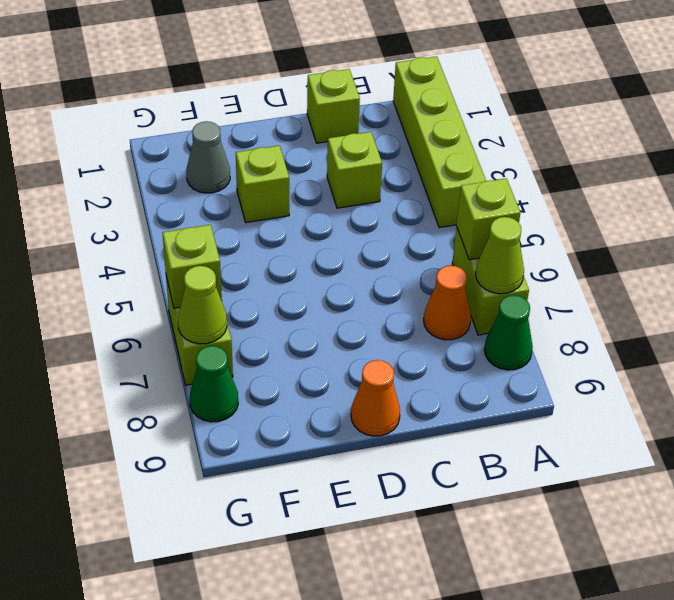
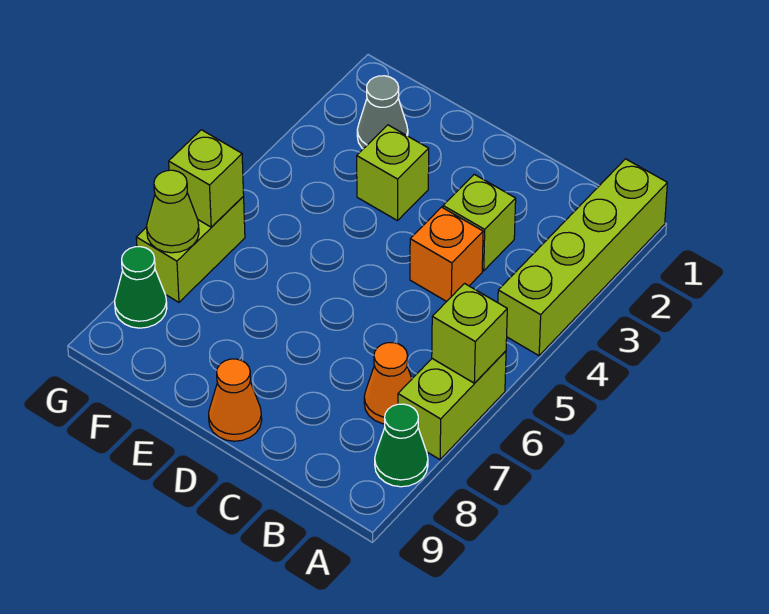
lime 1x1 cone [476,217,524,294] -> none
lime 1x1 brick [307,69,360,143] -> none
none -> orange 1x1 brick [410,207,483,302]

